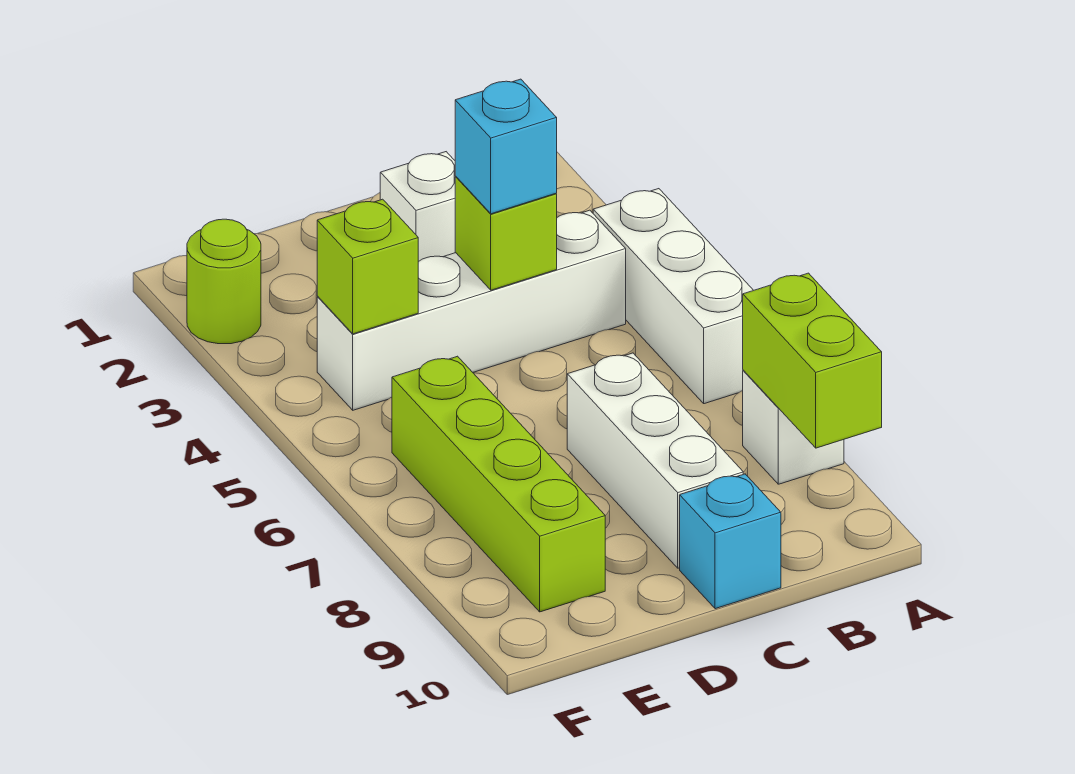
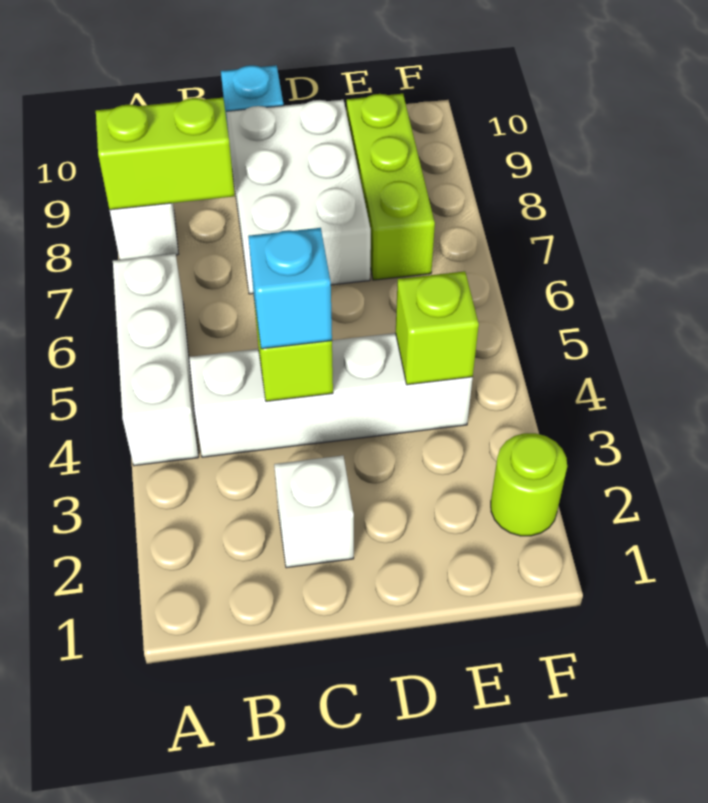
lime 1x2 brick [743,273,882,448] -> lime 1x2 brick turned to [96,98,235,210]
white 1x3 brick [567,353,743,568] -> white 2x3 brick [226,100,371,294]
lime 1x4 brick [392,356,605,612] -> lime 1x3 brick [347,94,435,280]

